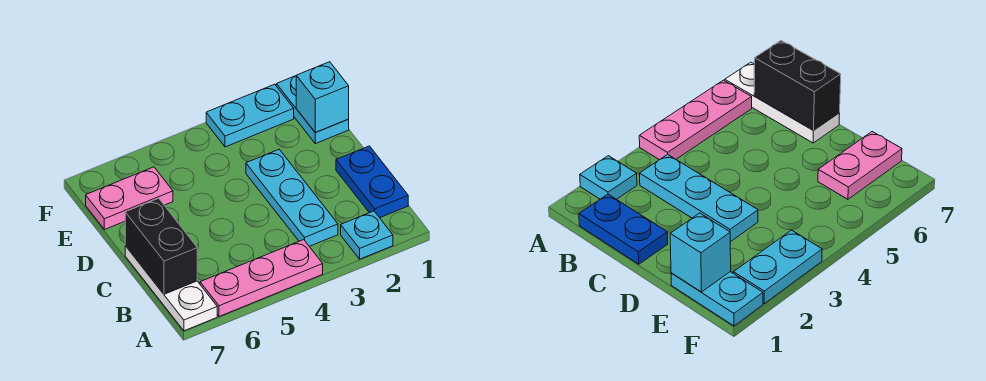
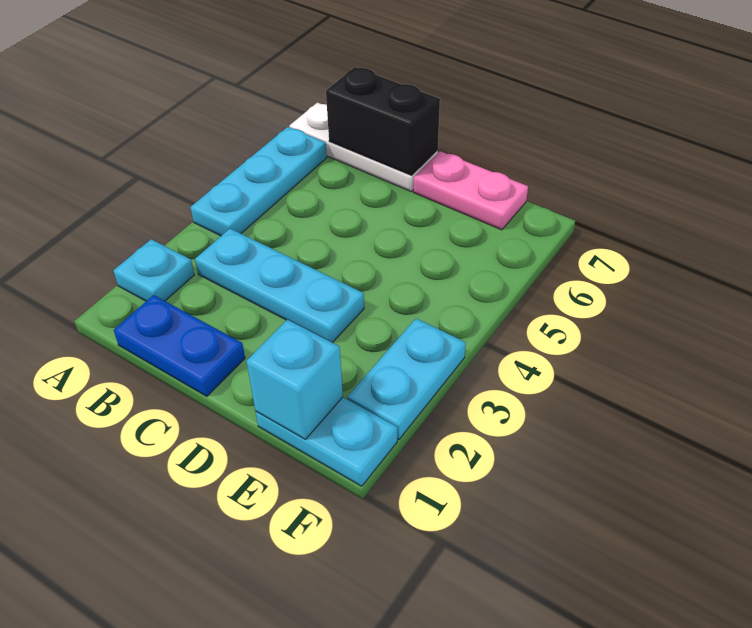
pink 1x3 plate [200,240,323,317] -> cyan 1x3 plate [190,127,327,236]
pink 1x2 plate [86,167,173,230] -> pink 1x2 plate turned to [413,151,528,230]

